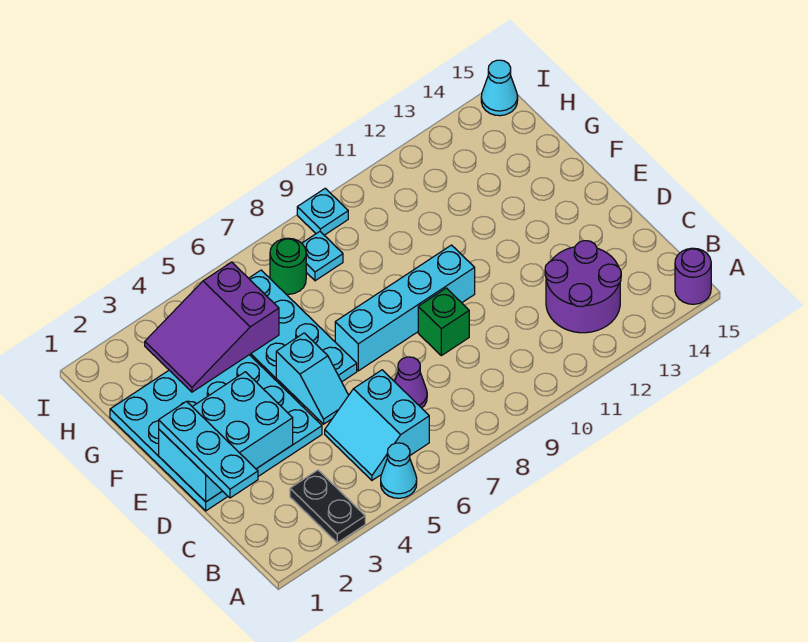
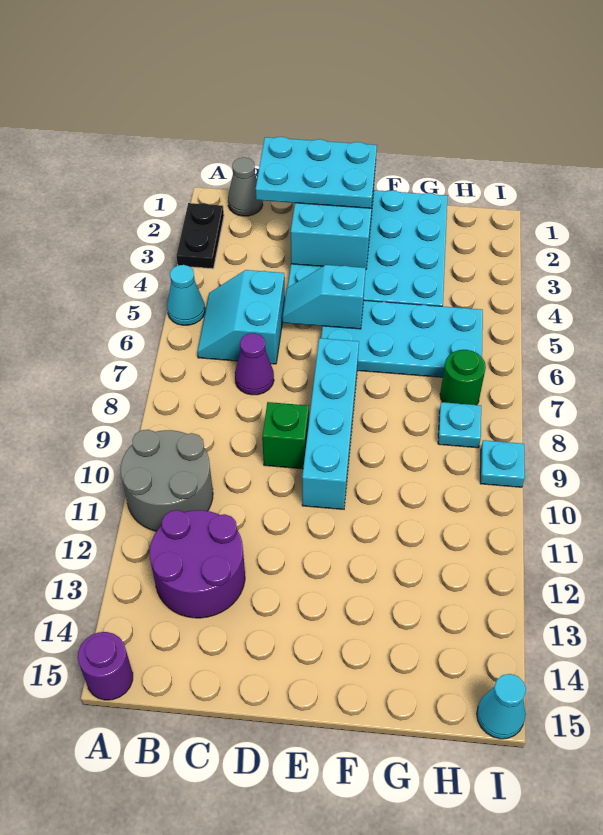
black 1x2 plate [290,470,365,543] -> black 1x2 plate turned to [177,203,224,269]
none -> grey 2x2 round brick [121,430,213,531]
none -> grey 1x1 cone [228,157,263,216]
cyan 2x2 slope [325,370,429,480] -> cyan 2x2 slope turned to [197,270,285,364]
cyan 1x3 plate [159,402,258,498] -> cyan 2x3 plate [256,137,377,208]
purple 2x3 slope [145,262,279,392] -> none

